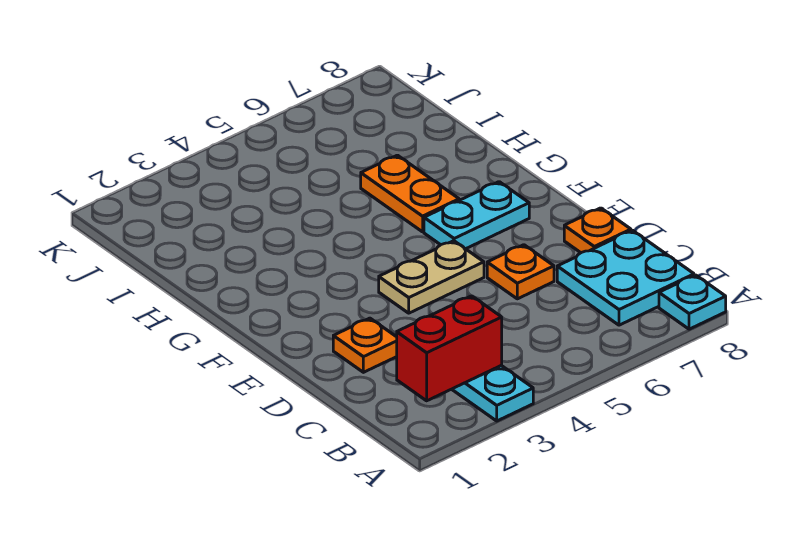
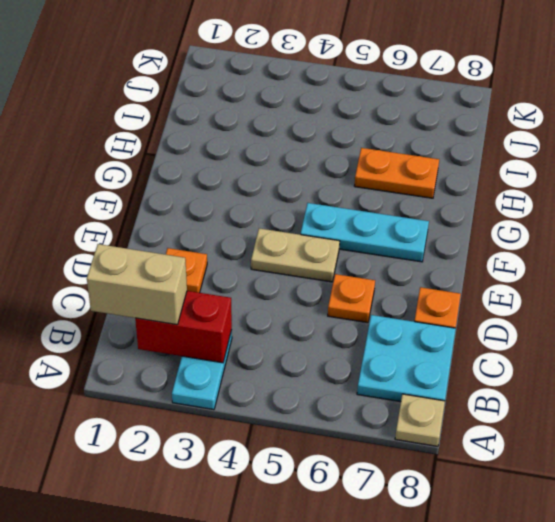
cyan 1x1 plate [659,275,726,329] -> tan 1x1 plate [395,394,445,446]
none -> tan 1x2 brick [87,244,187,325]
cyan 1x2 plate [424,182,529,249] -> cyan 1x3 plate [301,203,429,262]
orange 1x2 plate [361,155,459,232] -> orange 1x2 plate turned to [354,148,439,198]

